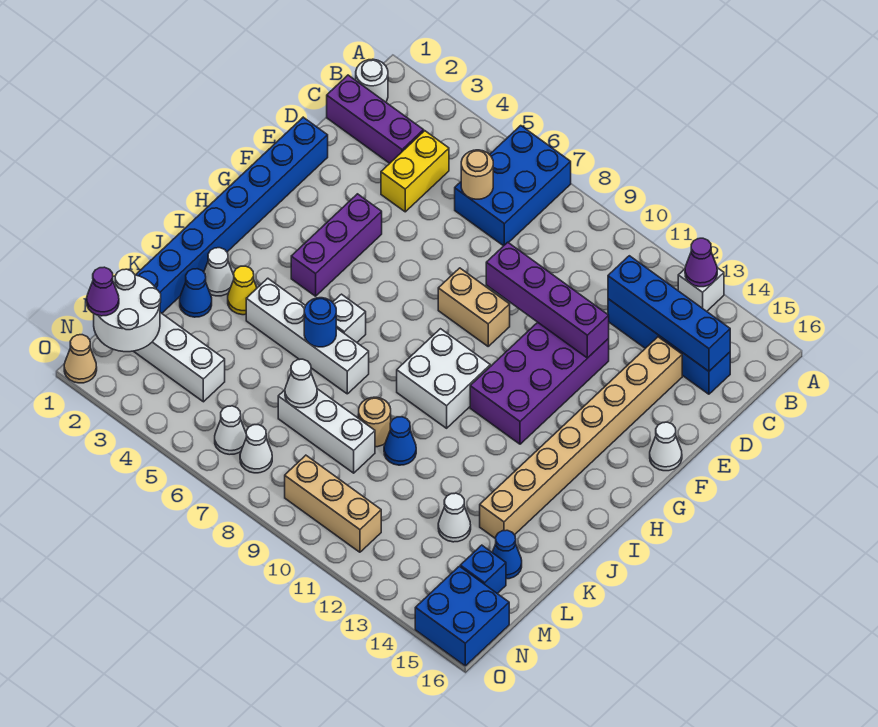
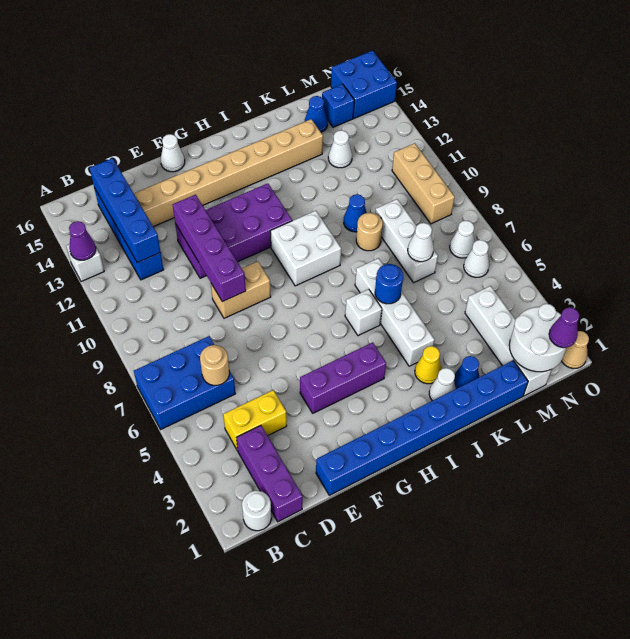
tan 1x2 brick [438,268,510,346] -> tan 1x2 brick turned to [211,261,271,318]

